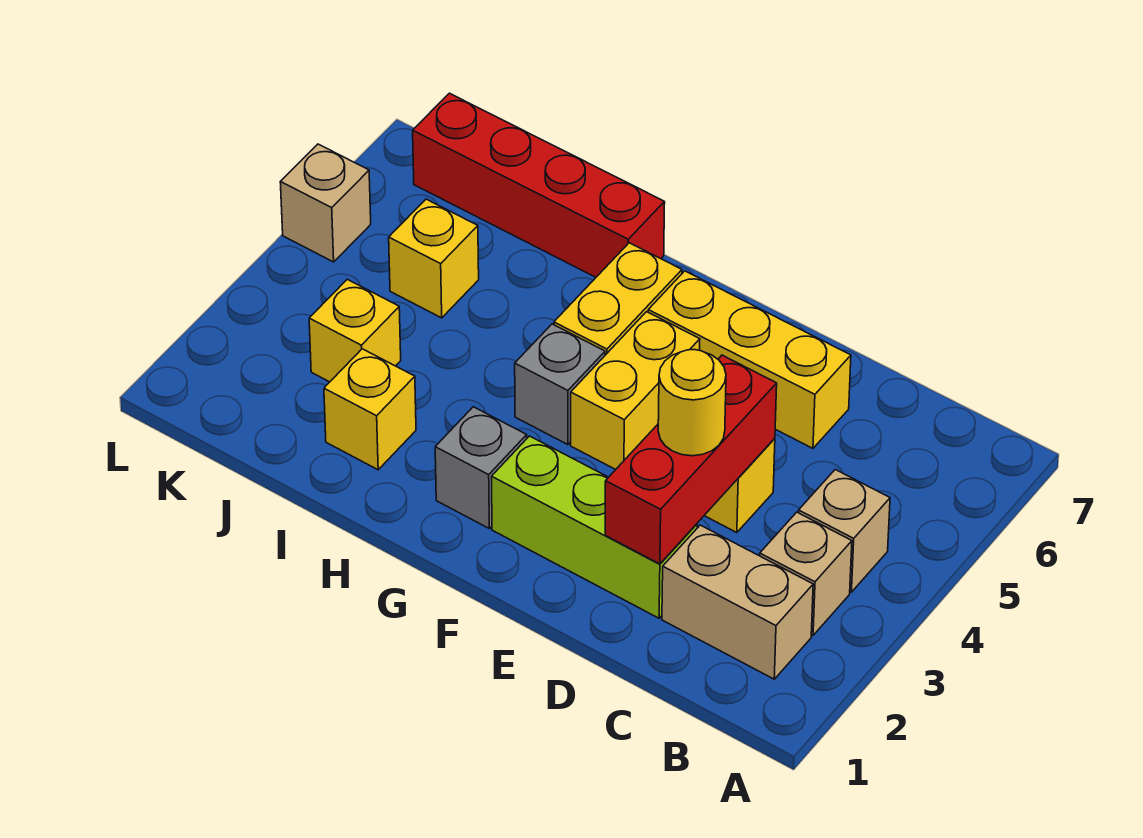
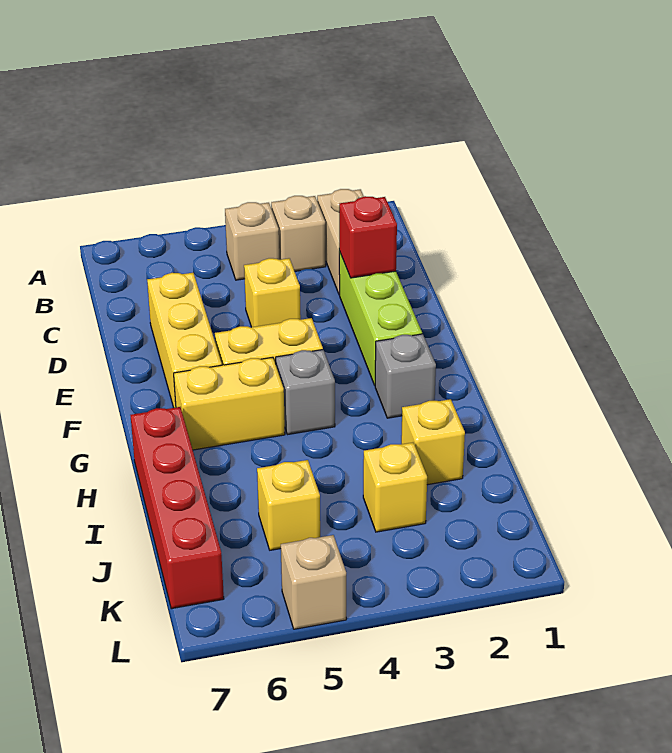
red 1x3 brick [605,355,777,564] -> red 1x1 brick [339,196,397,278]
yellow 1x1 round brick [658,350,726,456] -> none

